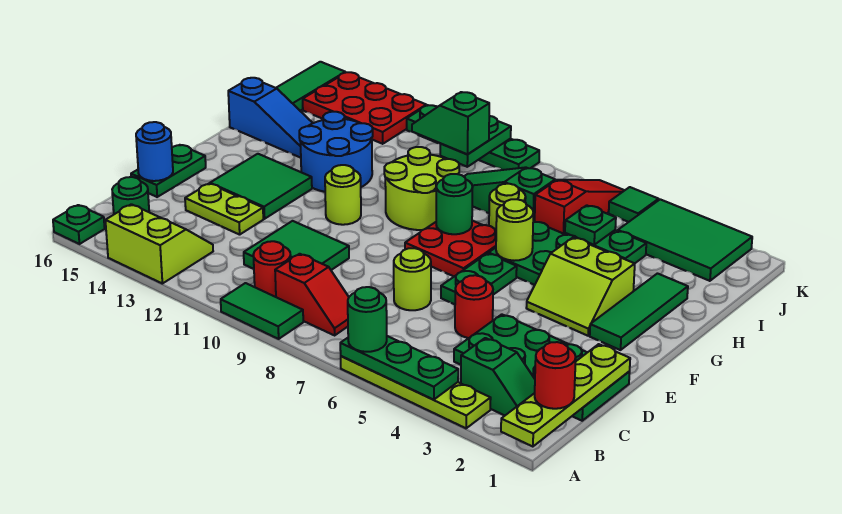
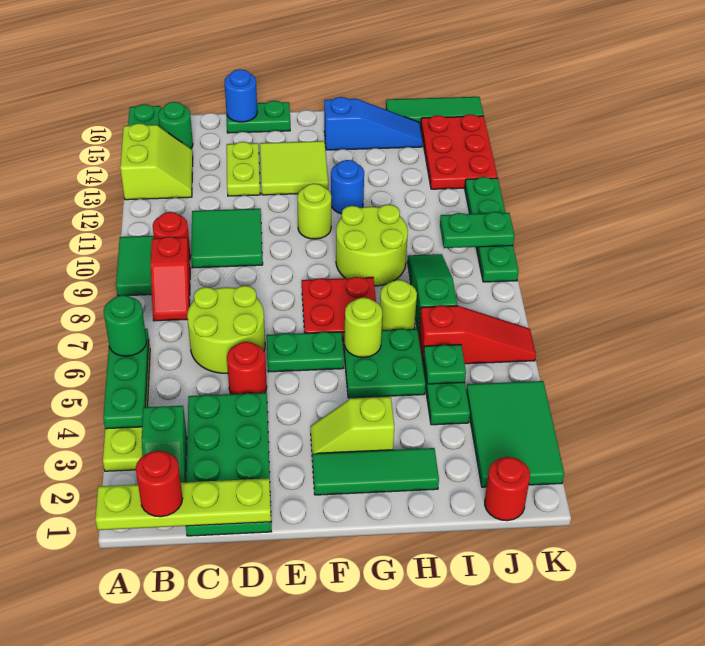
lime 1x1 round brick [394,248,431,310] -> lime 2x2 round brick [187,286,265,373]
green 2x2 tile [210,154,312,219] -> lime 2x2 tile [260,141,328,195]
lime 2x2 slope [526,238,635,336] -> lime 1x2 slope [311,397,394,462]
green 1x1 round brick [436,174,473,234] -> none
blue 2x2 round brick [299,112,373,192] -> blue 1x1 round brick [331,160,364,214]
blue 1x3 slope [228,78,313,158] -> blue 1x3 slope turned to [324,97,423,150]
none -> red 1x1 round brick [485,457,530,521]
green 1x2 slope [412,92,489,154] -> none
green 1x1 tile [609,187,659,222] -> none

